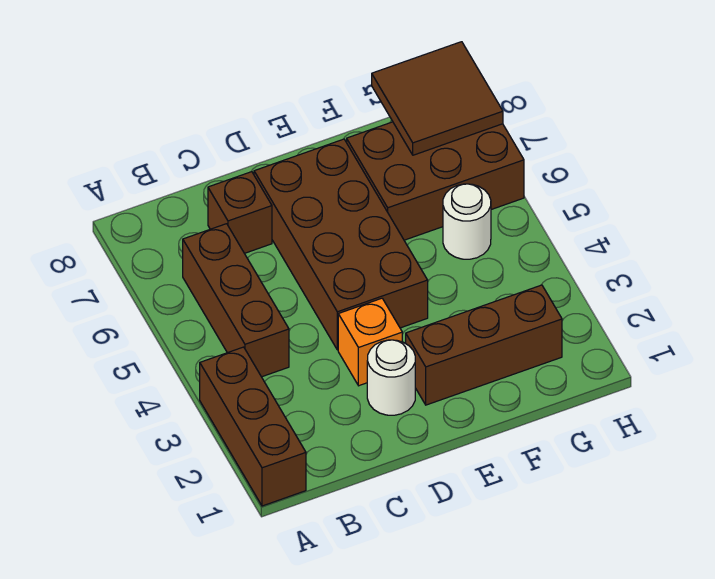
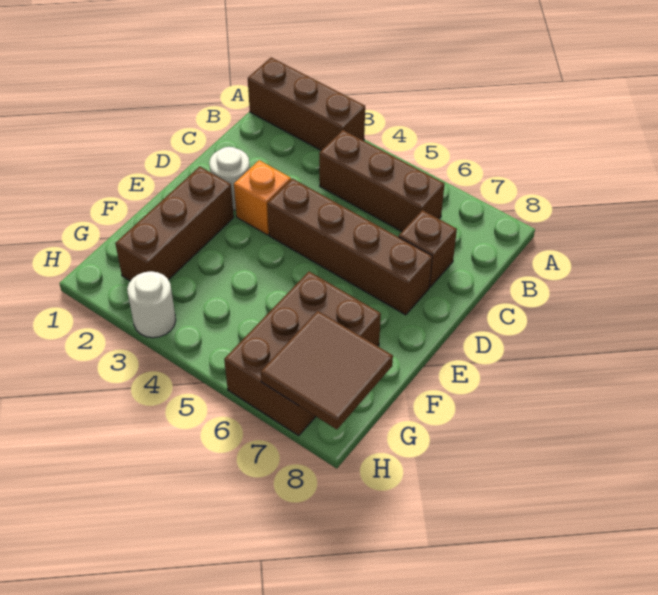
brown 2x4 brick [254,139,428,350] -> brown 1x4 brick [267,179,432,315]
white 1x1 round brick [443,184,491,259] -> white 1x1 round brick moved to [127,271,176,338]

